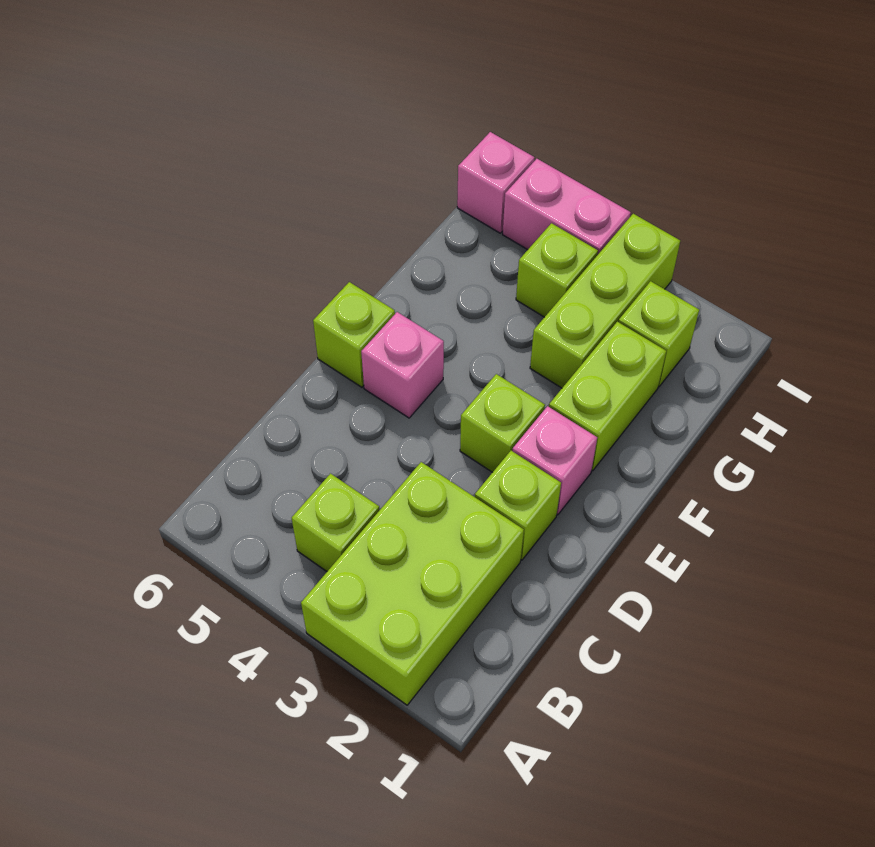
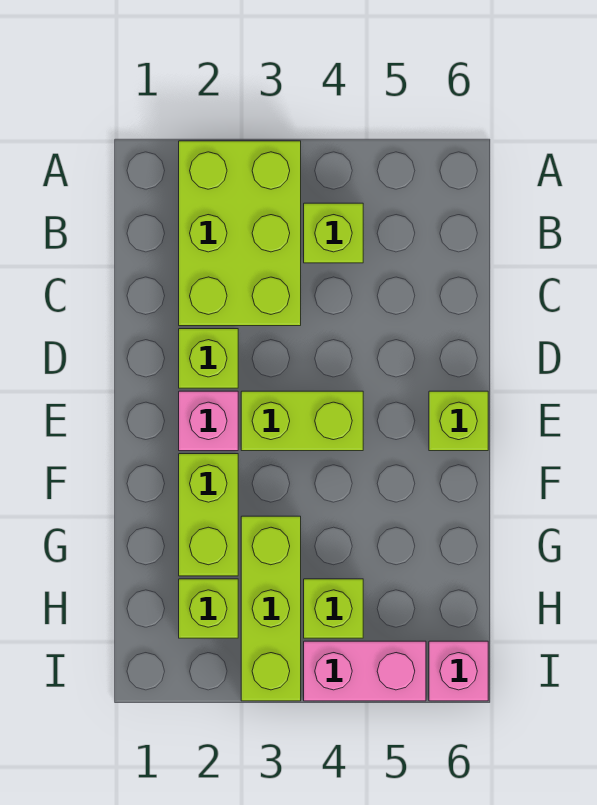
lime 1x1 brick [460,374,545,472] -> lime 1x2 brick [241,391,363,451]
pink 1x1 brick [361,312,444,418] -> none

